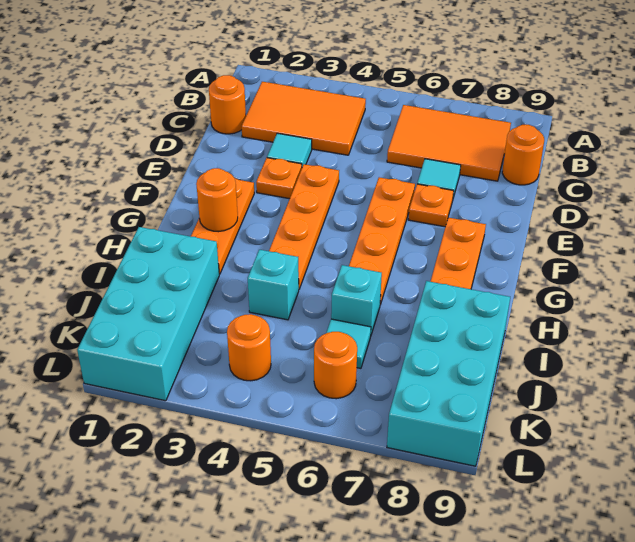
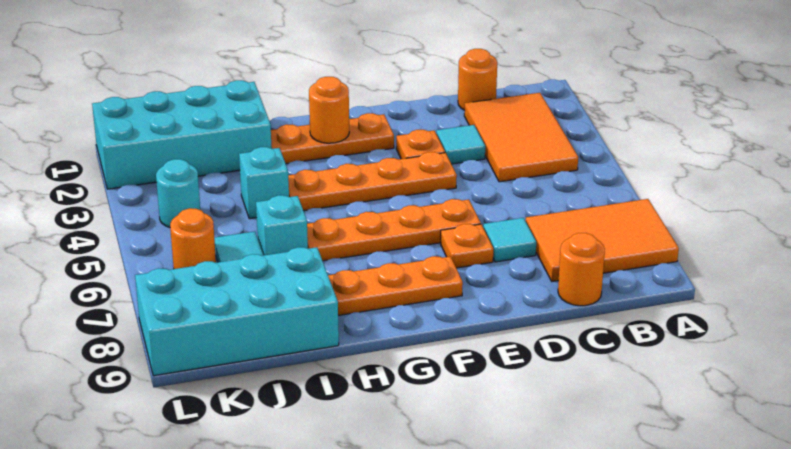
orange 2x3 tile [387,105,511,181] -> orange 2x3 tile turned to [525,199,679,281]
orange 1x1 round brick [227,314,271,381] -> cyan 1x1 round brick [156,159,200,227]

